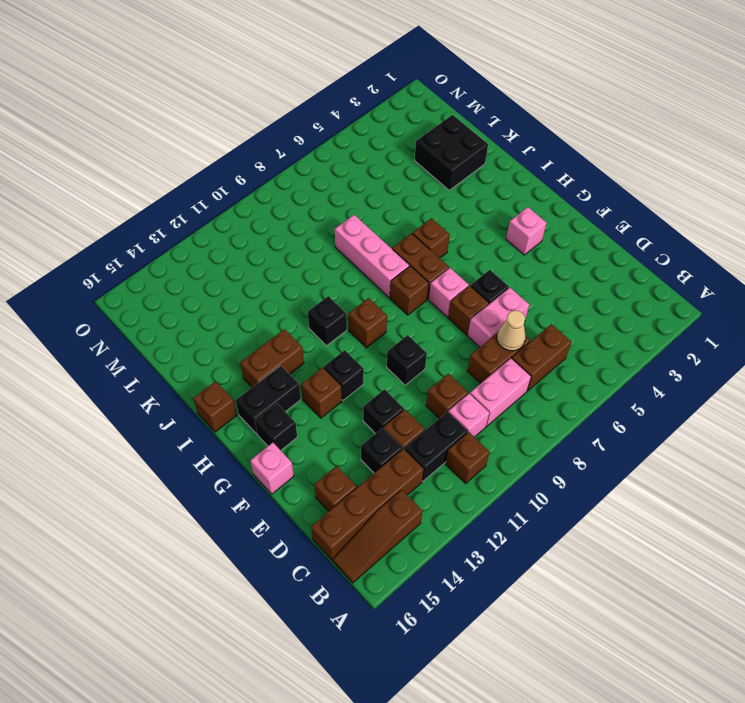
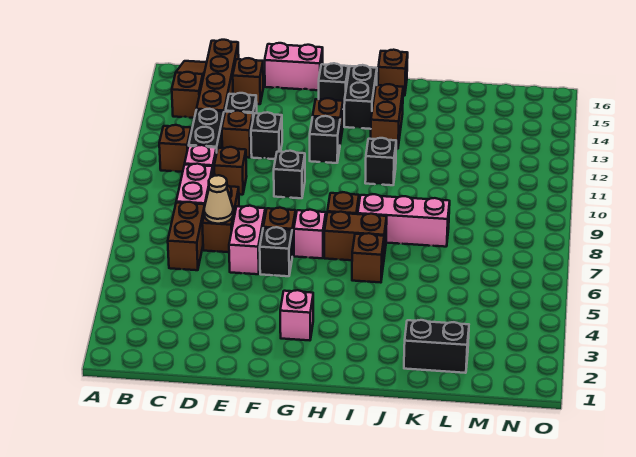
pink 1x1 brick [250,443,294,494] -> pink 1x2 brick [265,43,323,90]
brown 1x1 brick [348,298,387,348] -> none
black 2x2 brick [415,115,488,190] -> black 1x2 brick [404,320,469,373]

